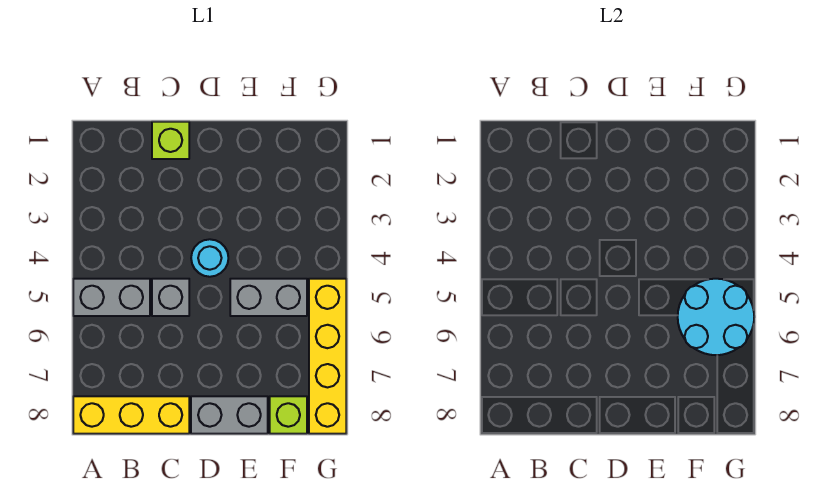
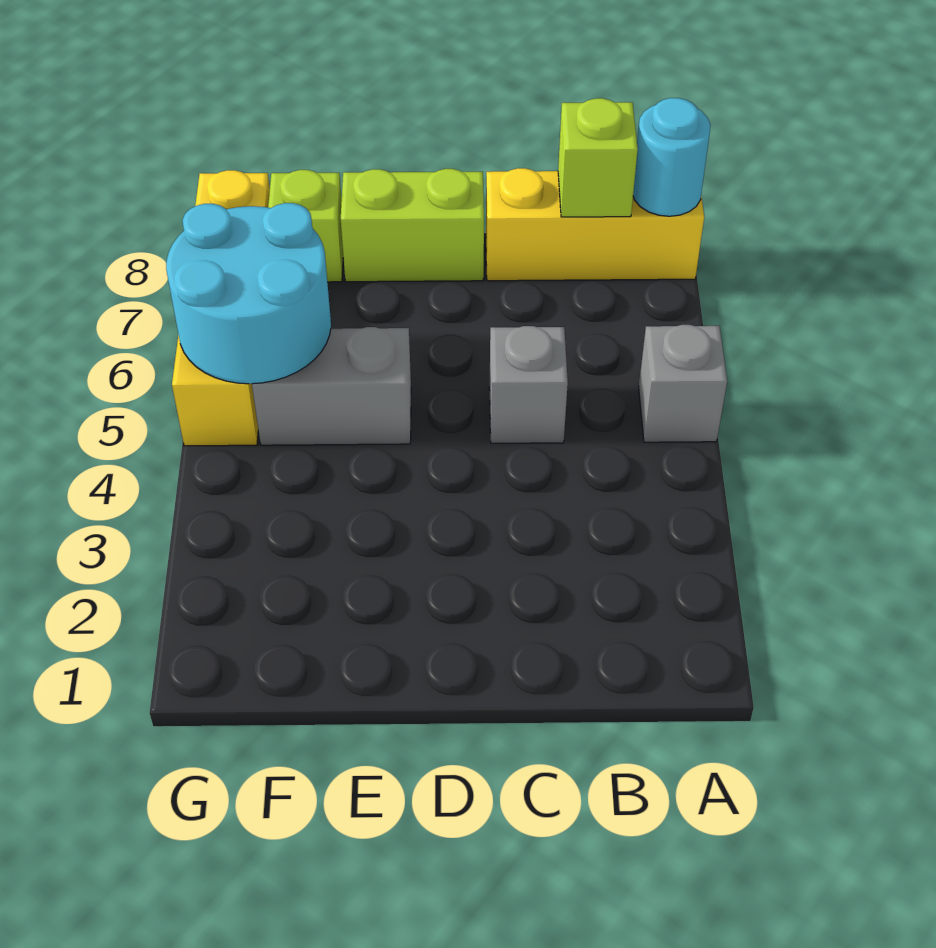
grey 1x2 brick [73,279,150,316] -> grey 1x1 brick [639,325,727,442]
lime 1x1 brick [152,122,189,159] -> lime 1x1 brick moved to [558,98,638,217]
cyan 1x1 round brick [191,239,228,277] -> cyan 1x1 round brick moved to [633,98,711,216]
grey 1x2 brick [191,396,268,434] -> lime 1x2 brick [341,169,484,282]

